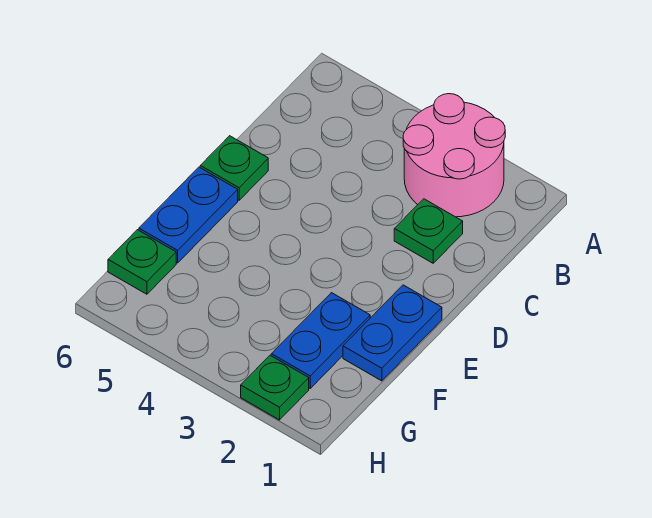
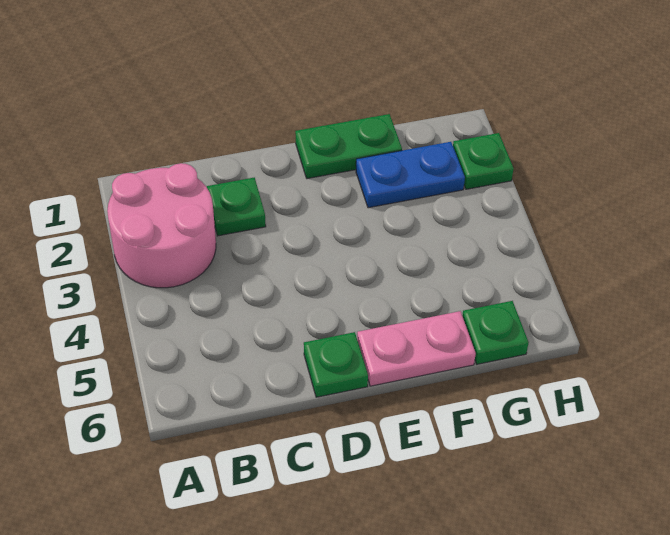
blue 1x2 plate [343,285,442,381] -> green 1x2 plate [295,114,402,179]
blue 1x2 plate [139,167,238,263] -> pink 1x2 plate [357,311,476,386]

